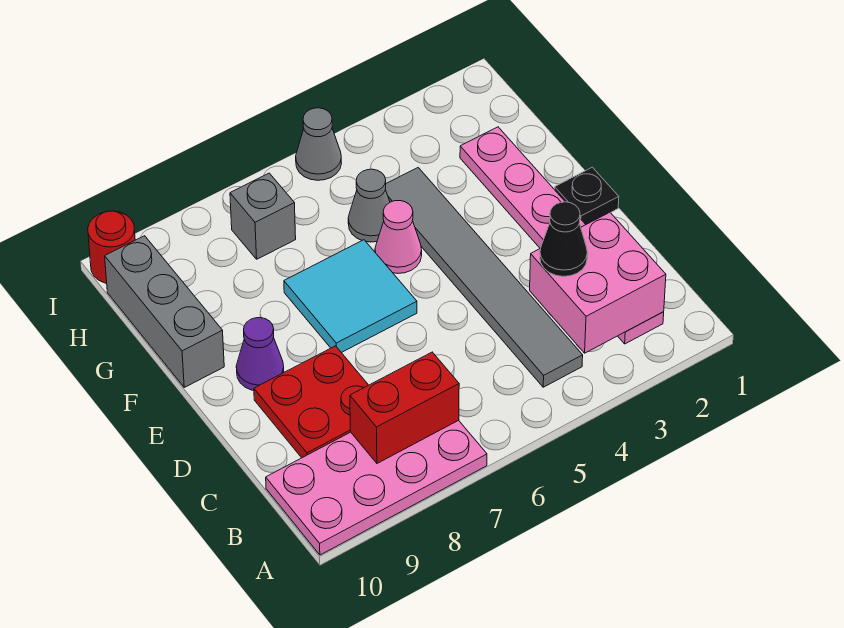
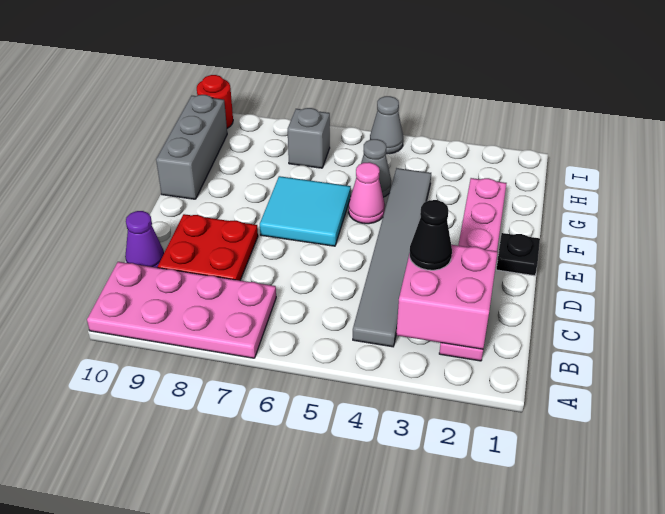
red 1x2 brick [350,352,459,463] -> none
purple 1x1 cone [236,318,284,390] -> purple 1x1 cone moved to [125,211,164,268]

